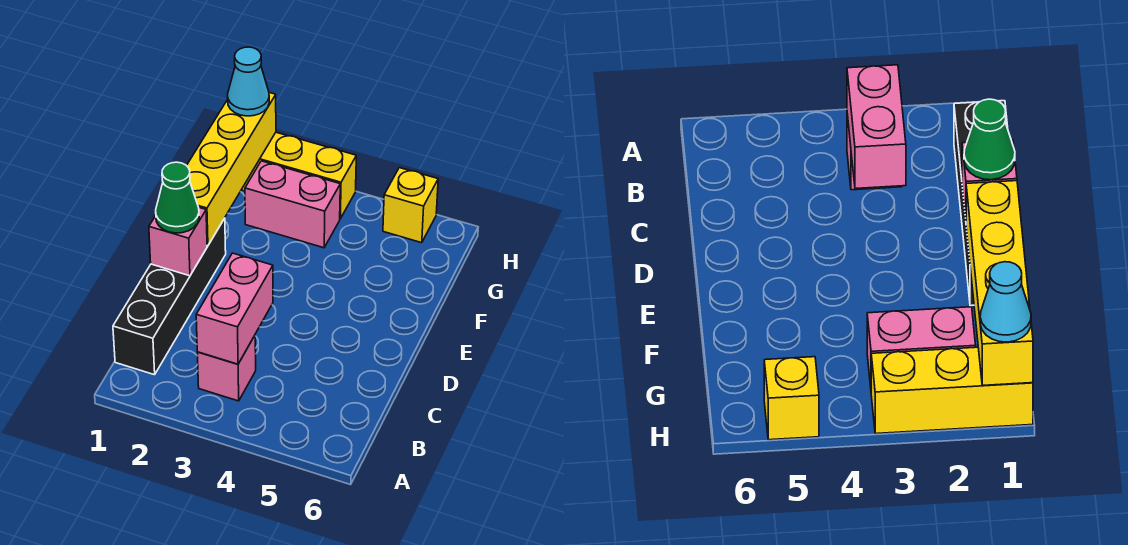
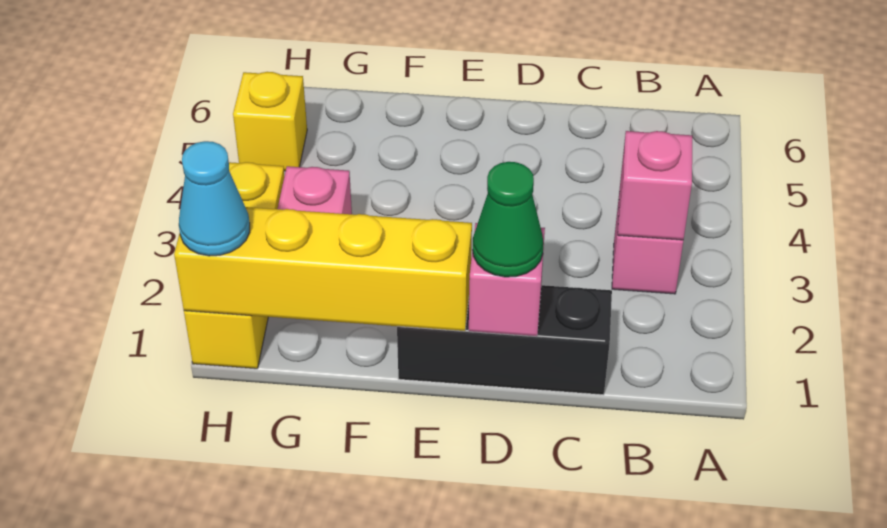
black 1x4 brick [113,218,226,375] -> black 1x3 brick [397,285,612,395]
pink 1x2 brick [196,253,273,364] -> pink 1x1 brick [618,131,692,240]

